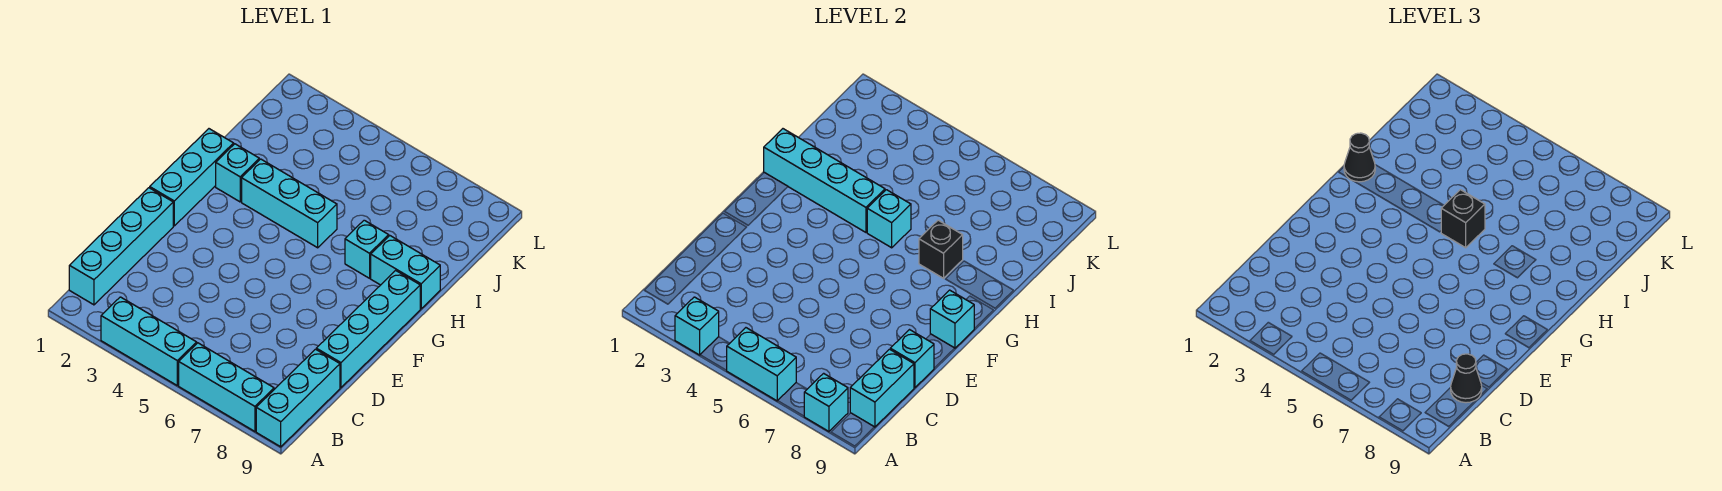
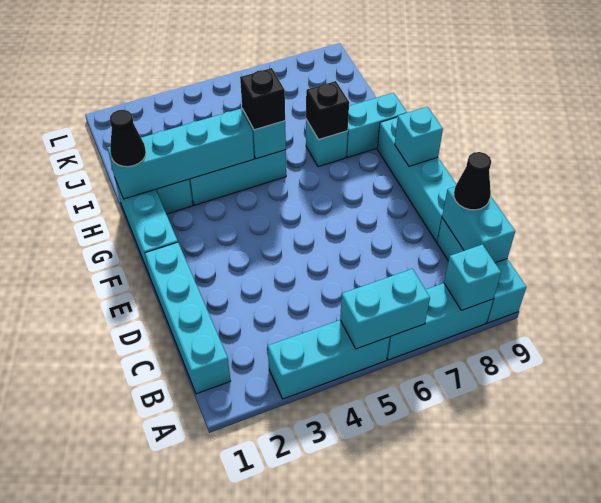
cyan 1x1 brick [675,297,719,355] -> none
cyan 1x1 brick [890,330,934,388] -> none

